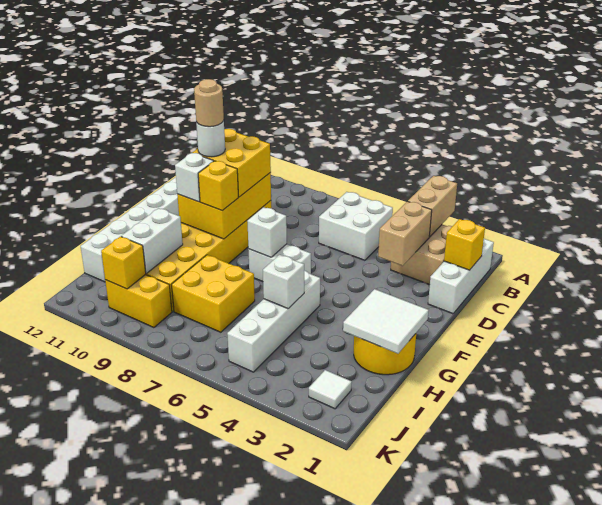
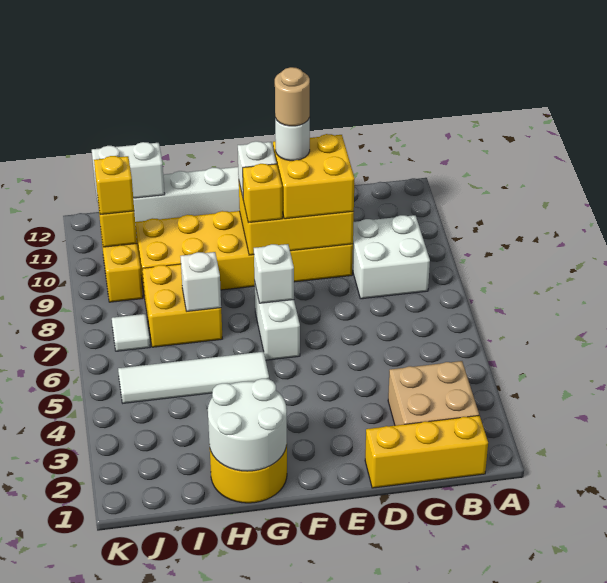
tan 1x2 brick [408,176,457,237] -> none
white 1x3 brick [428,239,494,314] -> yellow 1x3 brick [365,416,488,488]
white 2x2 brick [319,192,393,260] -> white 2x2 brick moved to [352,215,430,299]
yellow 1x1 brick [444,219,485,270] -> yellow 1x1 brick moved to [94,156,134,215]
tan 1x2 brick [378,201,432,266] -> none
white 2x2 tile [343,289,429,354] -> white 2x2 round brick [208,379,287,471]
white 1x4 brick [227,271,320,372] -> white 1x4 tile [118,352,269,403]
white 1x1 brick [263,255,304,309] -> white 1x1 brick moved to [180,252,221,311]
white 1x2 brick [121,208,183,273] -> white 1x2 brick moved to [92,142,165,202]
white 1x1 tile [309,370,352,409] -> white 1x1 tile moved to [112,314,150,351]

